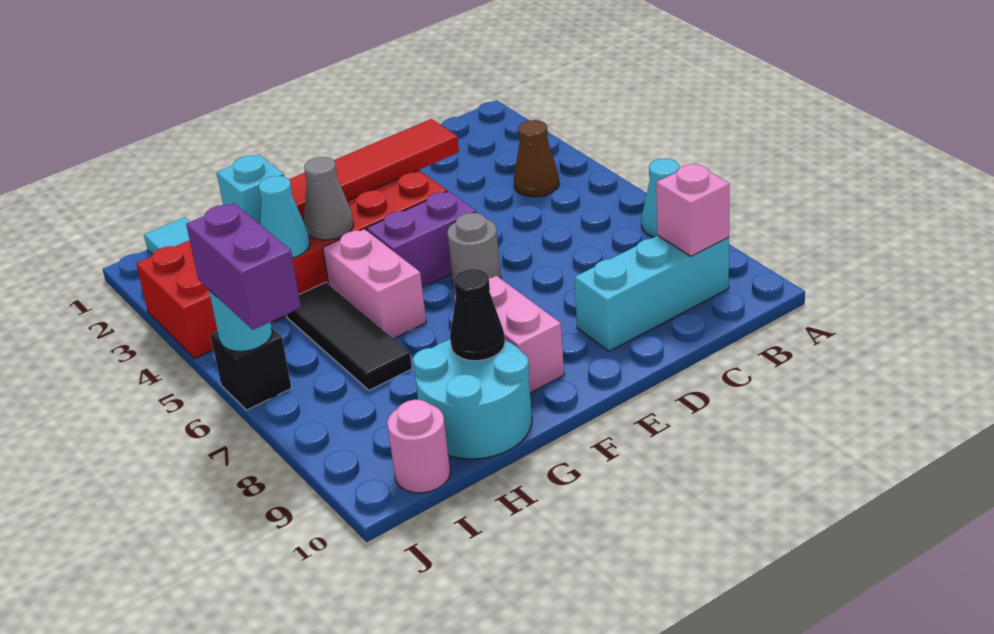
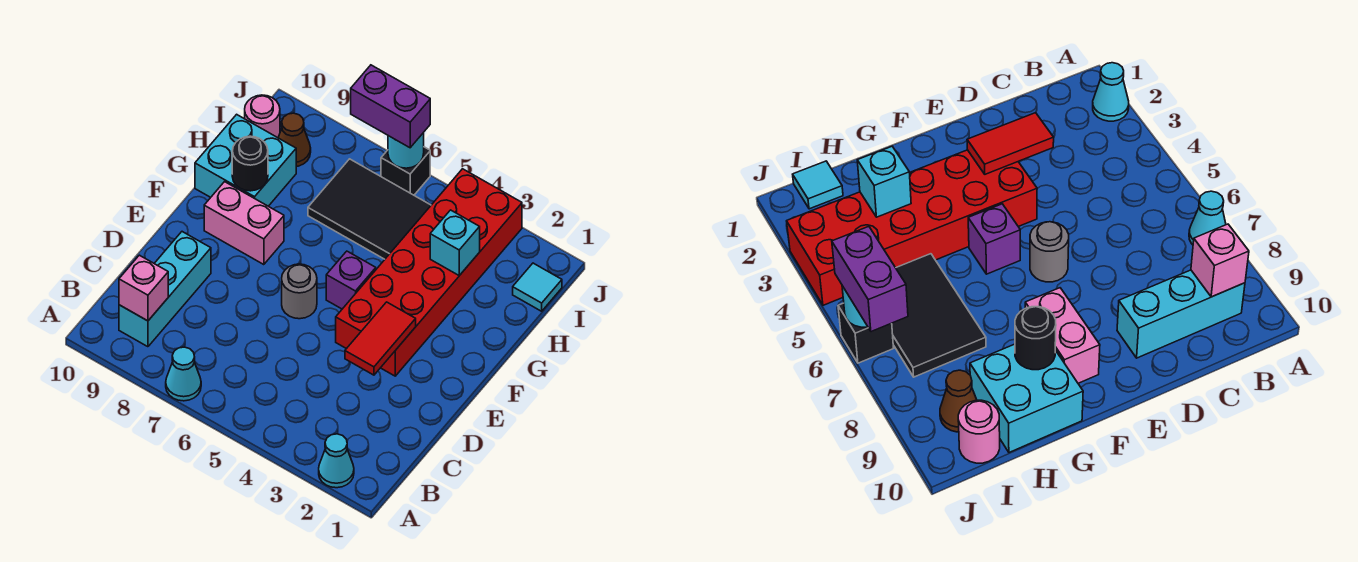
brown 1x1 cone [514,120,559,197] -> brown 1x1 cone moved to [278,113,311,167]
red 1x4 tile [289,119,459,221] -> red 1x2 tile [345,302,416,375]
purple 1x2 brick [366,191,476,288] -> purple 1x1 brick [326,251,376,309]
grey 1x1 cone [304,157,354,240] -> none
pink 1x2 brick [323,229,426,339] -> none
cyan 2x2 round brick [413,340,532,459] -> cyan 2x2 brick [195,114,296,206]
black 1x1 cone [450,269,505,361] -> black 1x1 round brick [232,136,268,191]
cyan 1x1 cone [259,176,310,258] -> cyan 1x1 cone moved to [319,434,354,488]
black 1x3 tile [286,282,412,390] -> black 2x3 tile [308,159,431,259]

